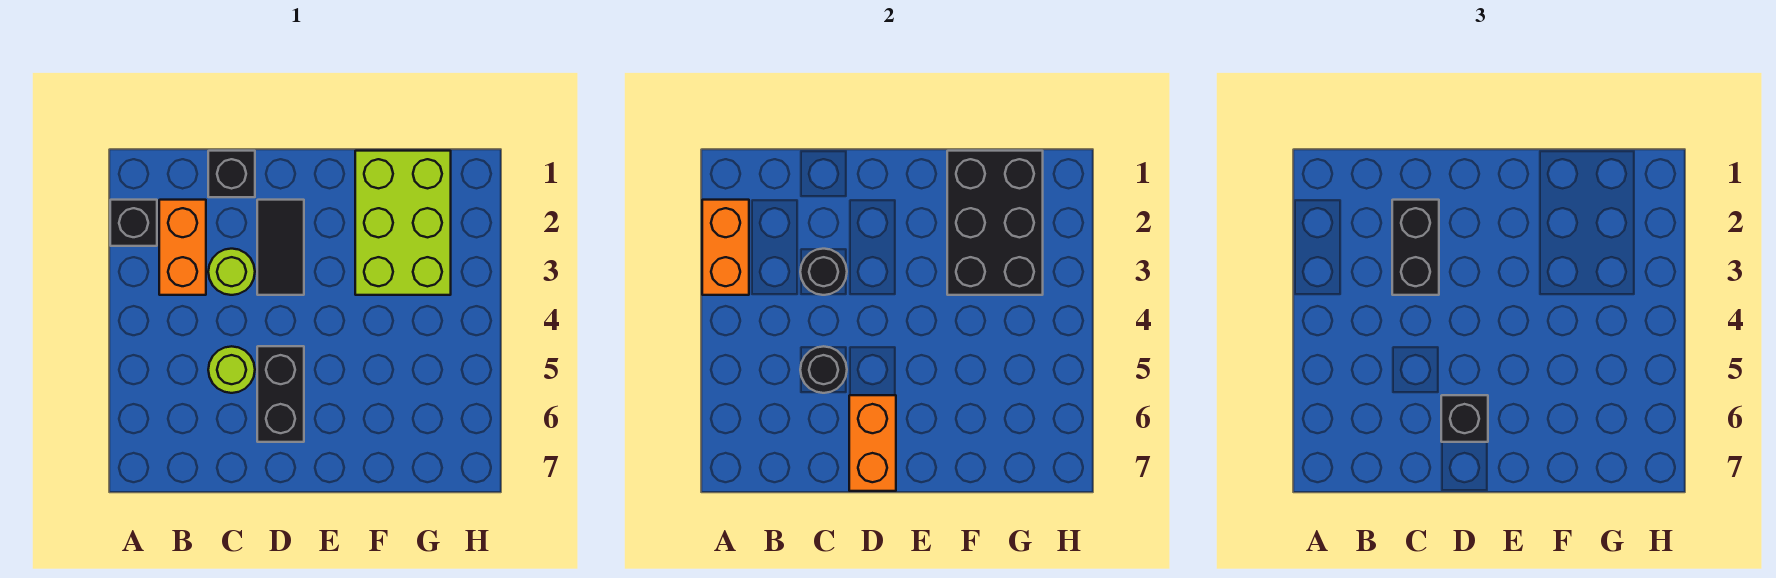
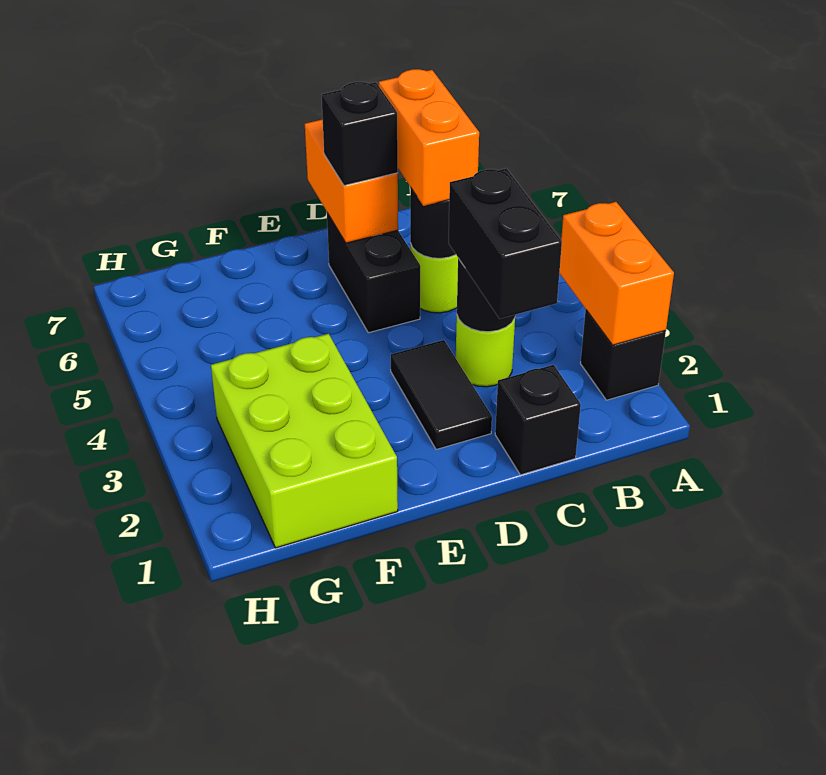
orange 1x2 brick [159,200,206,295] -> orange 1x2 brick moved to [379,69,479,206]
black 2x3 brick [947,151,1043,295] -> none

